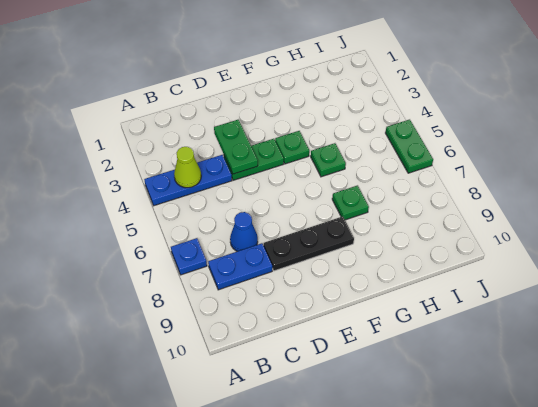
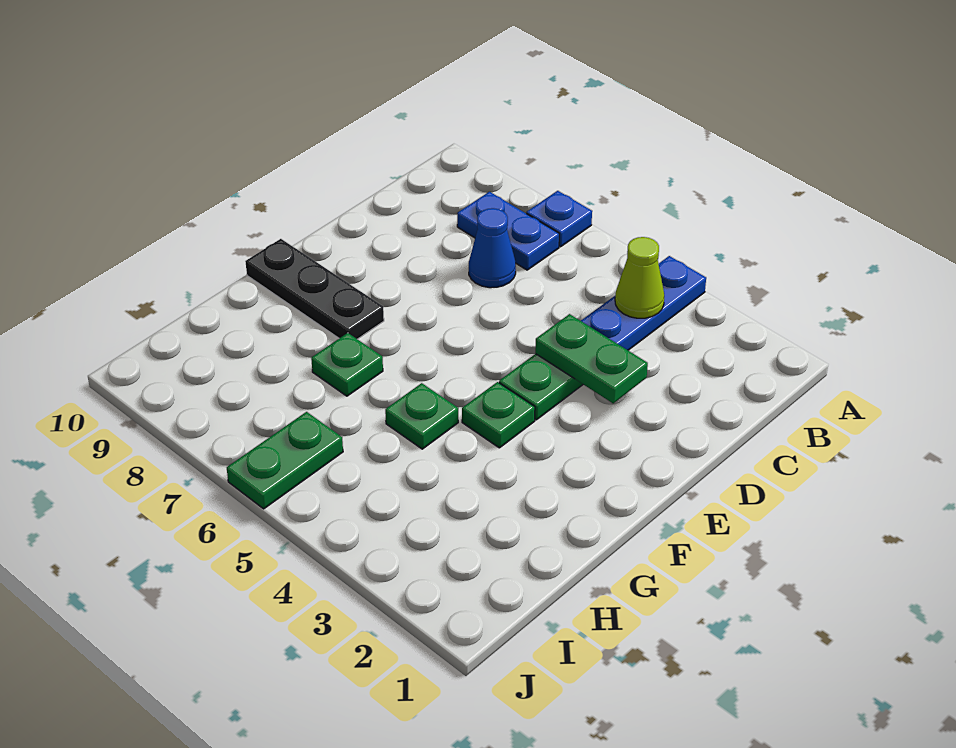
blue 1x2 plate [208,243,272,290] -> blue 1x2 plate turned to [457,192,559,270]
black 1x3 plate [264,216,354,271] -> black 1x3 plate turned to [245,239,384,339]
green 1x2 plate [386,120,433,173] -> green 1x2 plate turned to [227,412,343,509]

